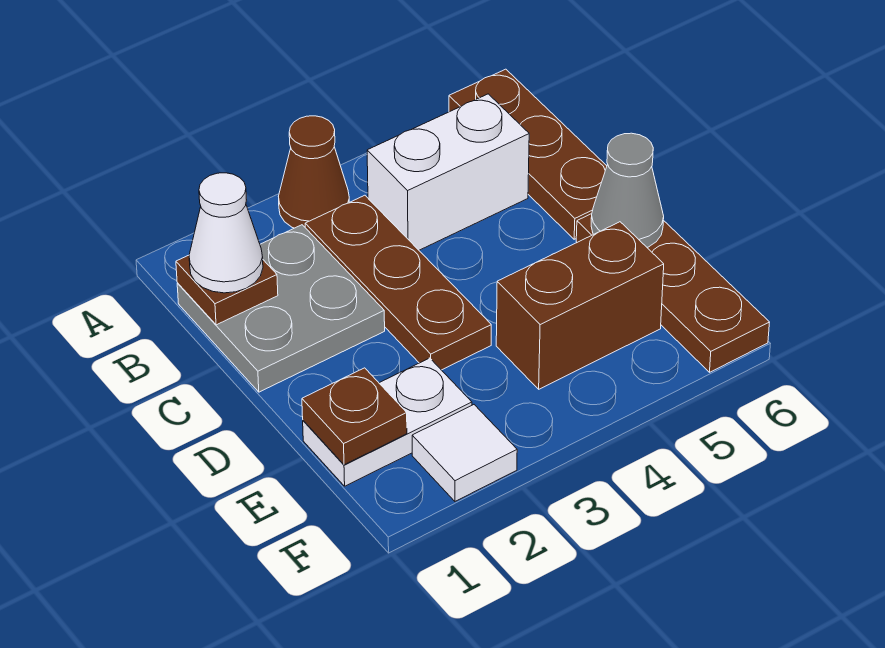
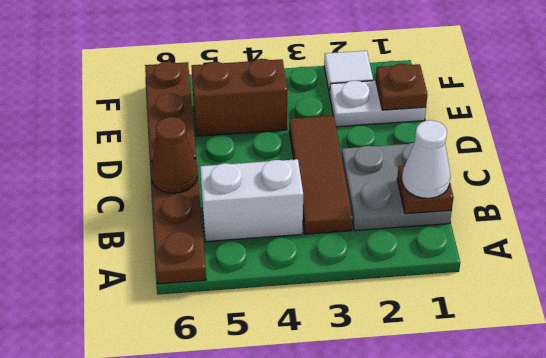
brown 1x1 cone [279,116,349,228] -> brown 1x1 cone moved to [151,117,198,193]
brown 1x3 plate [305,195,491,370] -> brown 1x3 tile [289,116,353,234]
grey 1x1 cone [591,133,664,247] -> none

